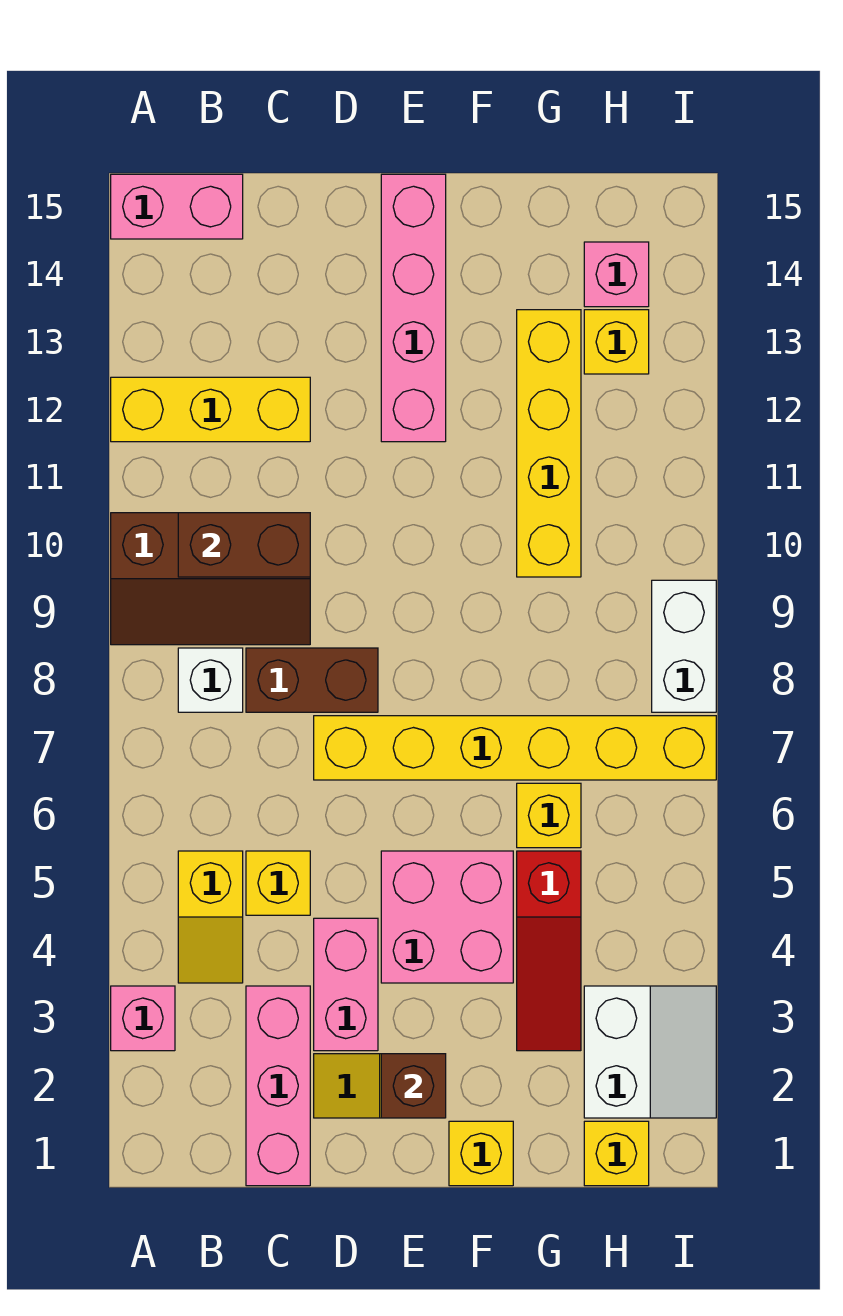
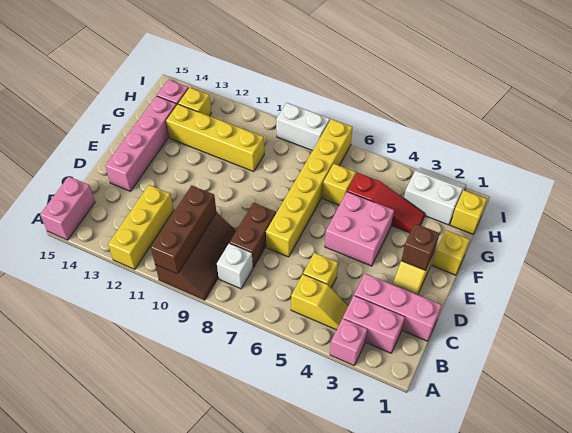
brown 1x2 brick [178,513,310,577] -> brown 1x3 brick [151,185,217,274]
pink 1x2 brick [314,918,378,1051] -> pink 1x2 brick moved to [343,296,405,353]
pink 1x4 brick [381,174,446,442] -> pink 1x4 brick turned to [105,96,177,191]

